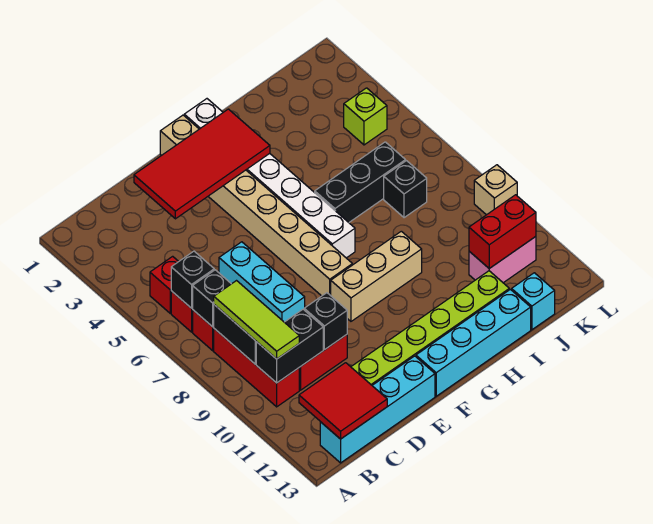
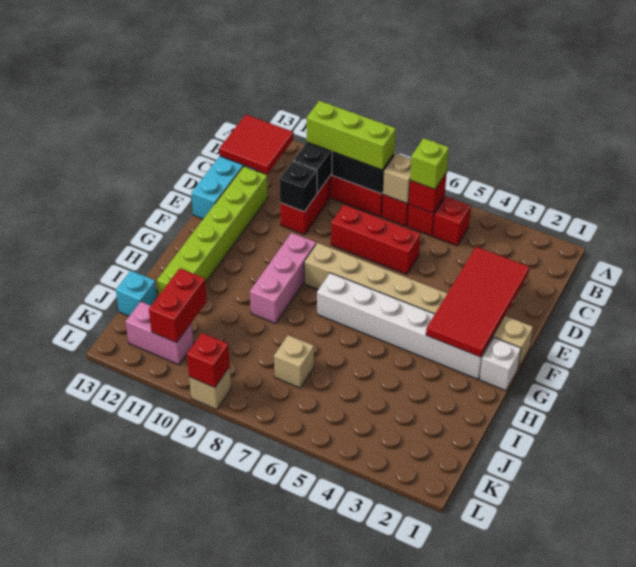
black 1x1 brick [171,251,214,308] -> red 1x1 brick [409,172,447,213]
black 1x1 brick [193,270,231,327] -> tan 1x1 brick [382,153,411,203]
lime 1x3 tile [214,281,299,359] -> lime 1x3 brick [307,101,396,170]
cyan 1x3 brick [219,242,305,322] -> red 1x3 brick [331,205,420,274]
tan 1x3 brick [331,231,422,321] -> pink 1x3 brick [250,233,316,324]
cyan 1x4 brick [416,289,531,396] -> none
black 1x3 brick [315,142,406,222] -> none
black 1x1 brick [384,161,427,218] -> tan 1x1 brick [274,335,314,388]
pink 1x2 brick [469,237,536,283] -> pink 1x2 brick turned to [126,301,194,365]
lime 1x1 brick [344,88,387,145] -> lime 1x1 brick moved to [410,138,449,189]
none -> red 1x1 brick [187,333,230,388]

